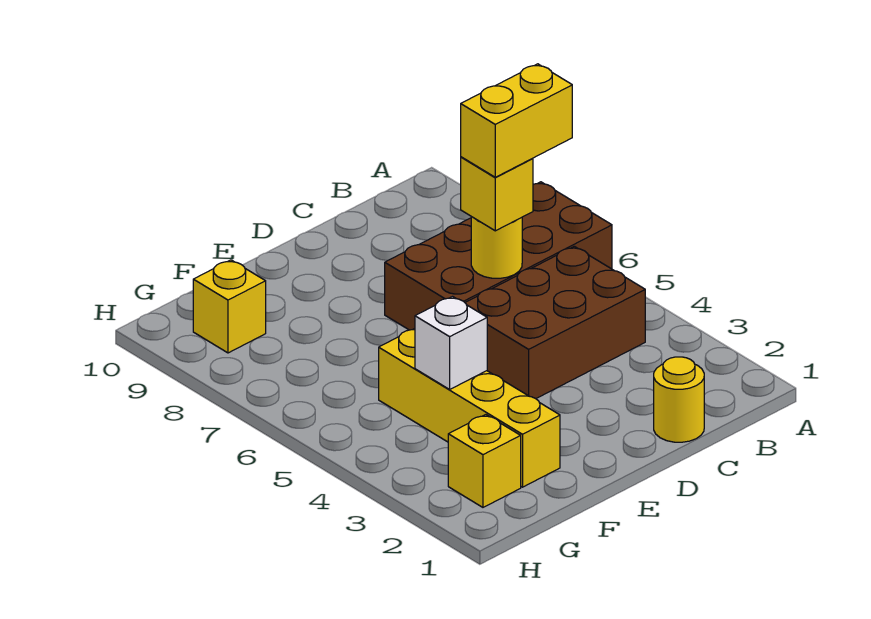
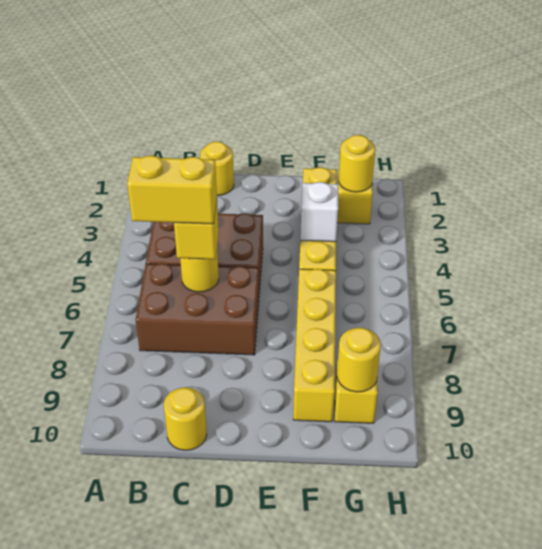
brown 2x4 brick [385,182,612,330] -> brown 2x3 brick [136,263,259,355]
none -> yellow 1x1 round brick [164,387,207,450]
none -> yellow 1x4 brick [293,269,336,422]
none -> yellow 1x1 round brick [339,135,375,192]
none -> yellow 1x1 round brick [337,328,381,392]

